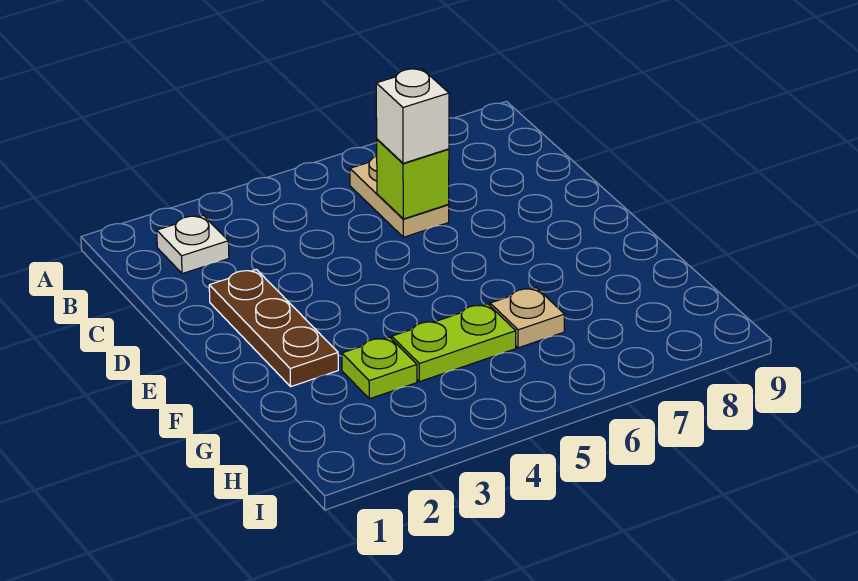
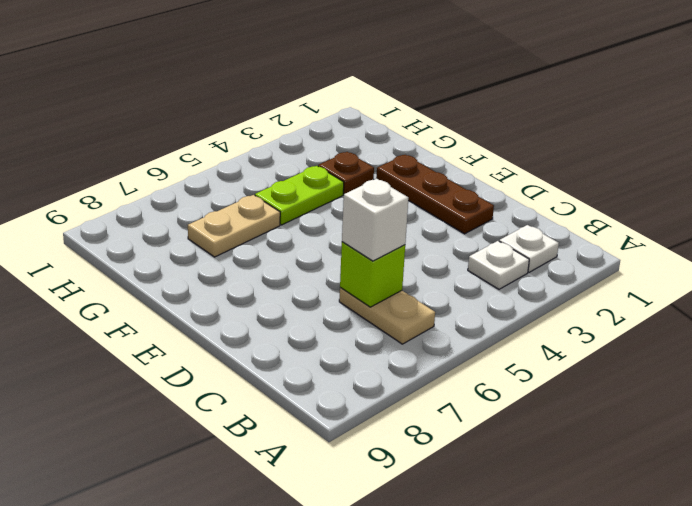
none -> white 1x1 plate [468,241,529,289]
lime 1x1 plate [342,337,417,399] -> brown 1x1 plate [318,152,374,194]
tan 1x1 plate [490,288,565,348] -> tan 1x2 plate [188,195,280,257]

